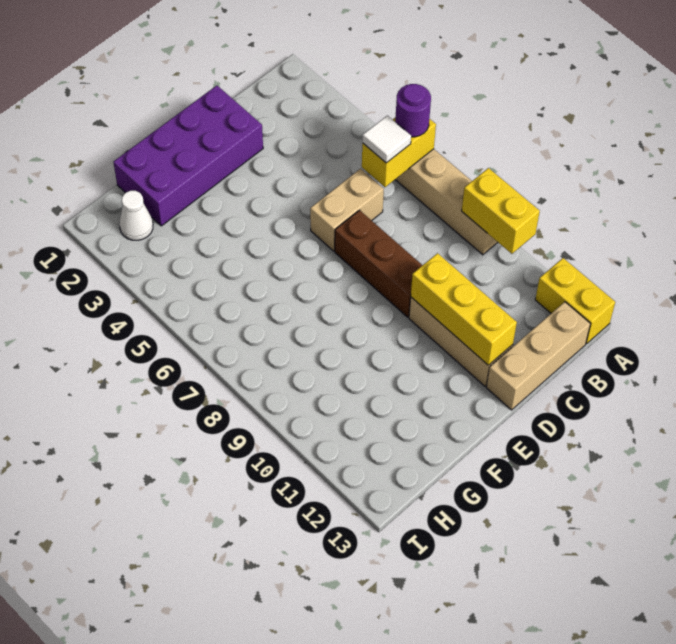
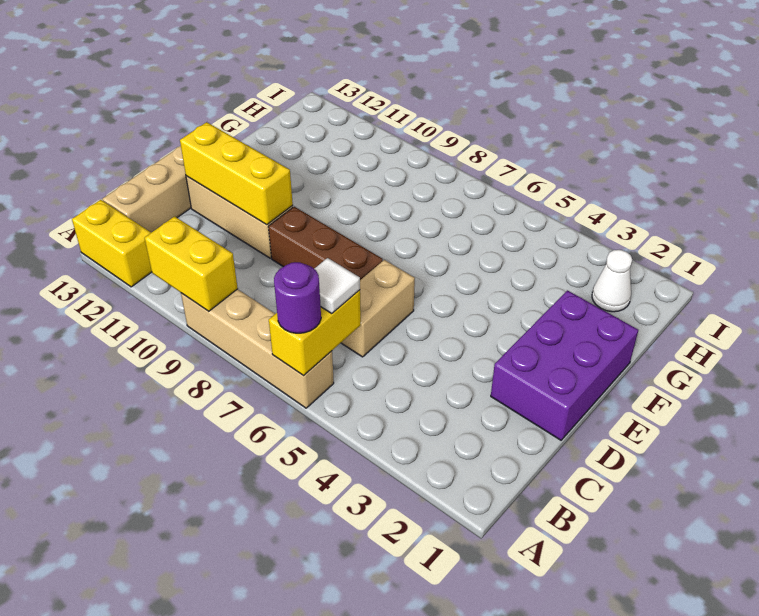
purple 2x4 brick [113,86,263,226] -> purple 2x3 brick [491,290,638,440]

